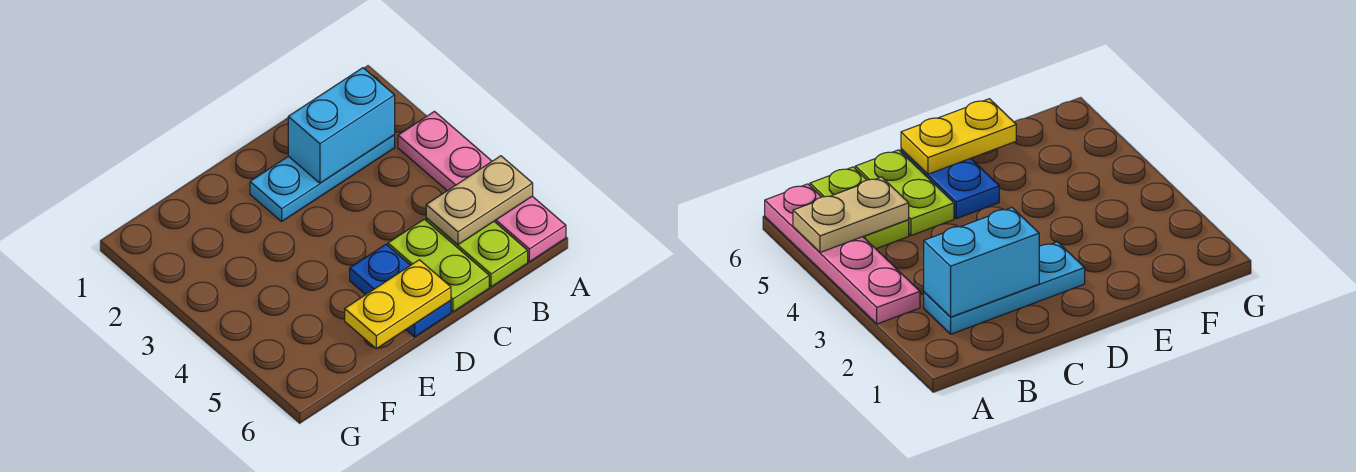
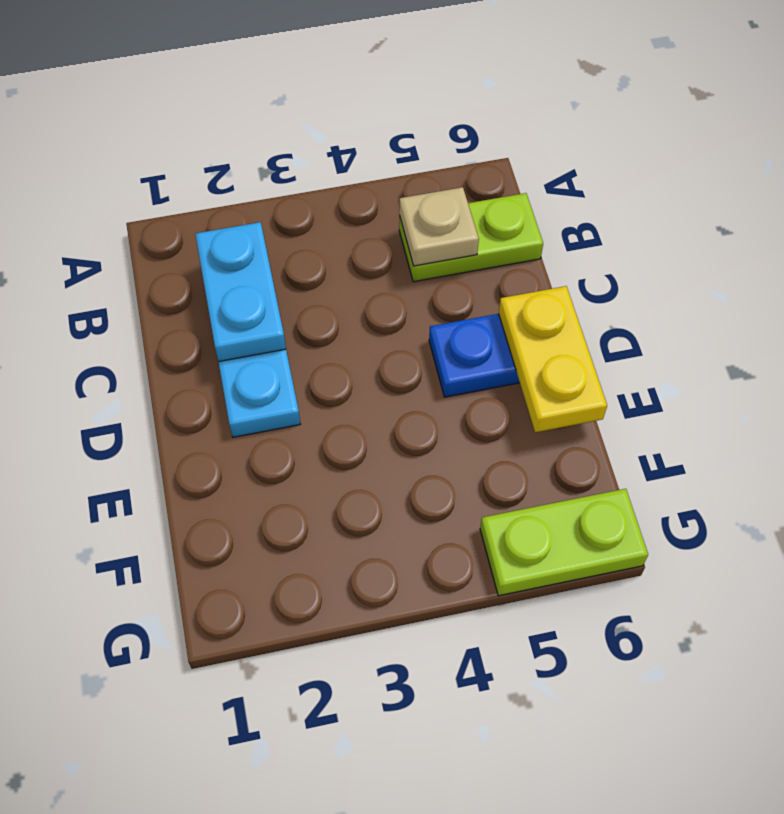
pink 1x4 plate [398,111,566,262] -> none
tan 1x2 plate [426,156,533,245] -> tan 1x1 plate [399,187,479,266]
cyan 1x2 brick [288,68,395,183] -> cyan 1x2 plate [195,222,286,362]
lime 1x2 plate [388,219,489,312] -> lime 1x2 plate moved to [480,489,648,596]

